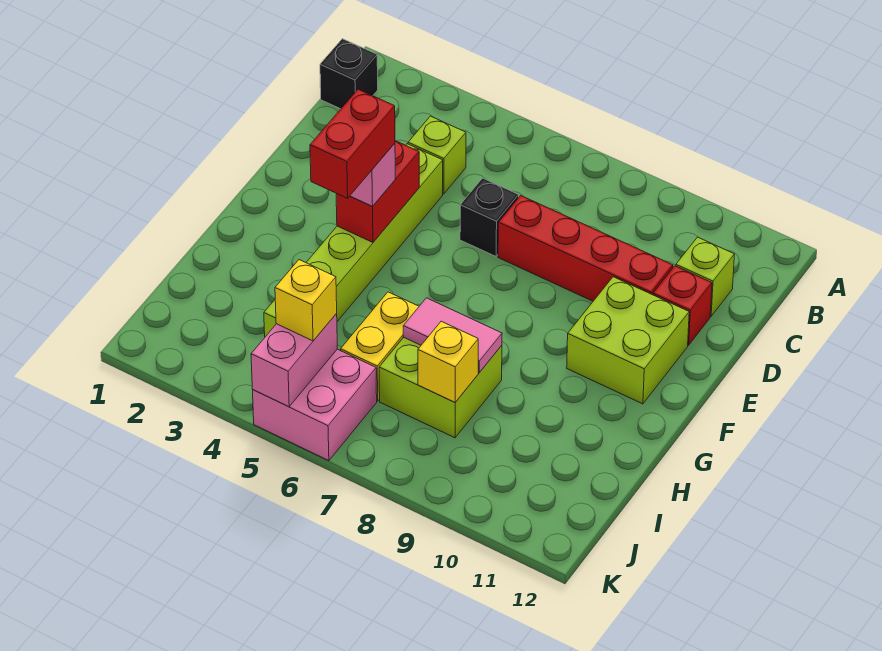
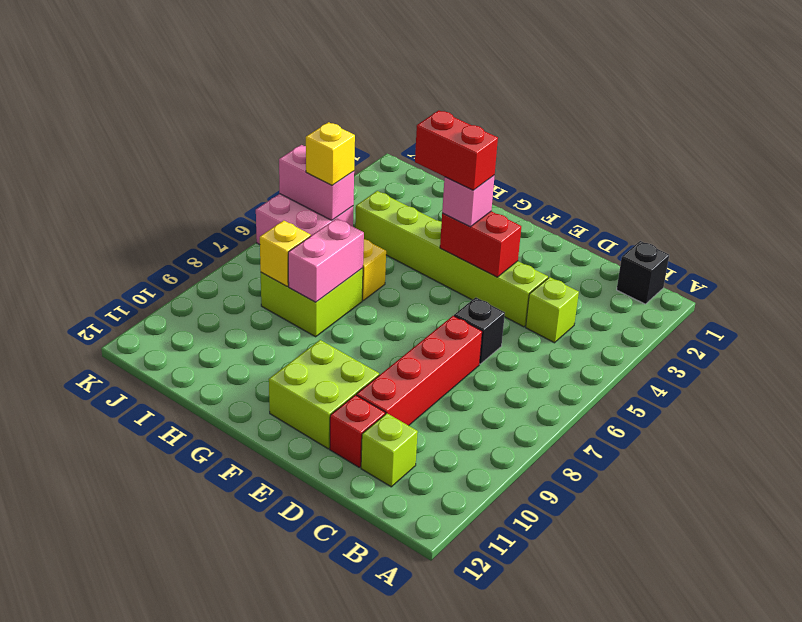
pink 1x2 tile [403,298,502,373] -> pink 1x2 brick [288,218,364,302]

